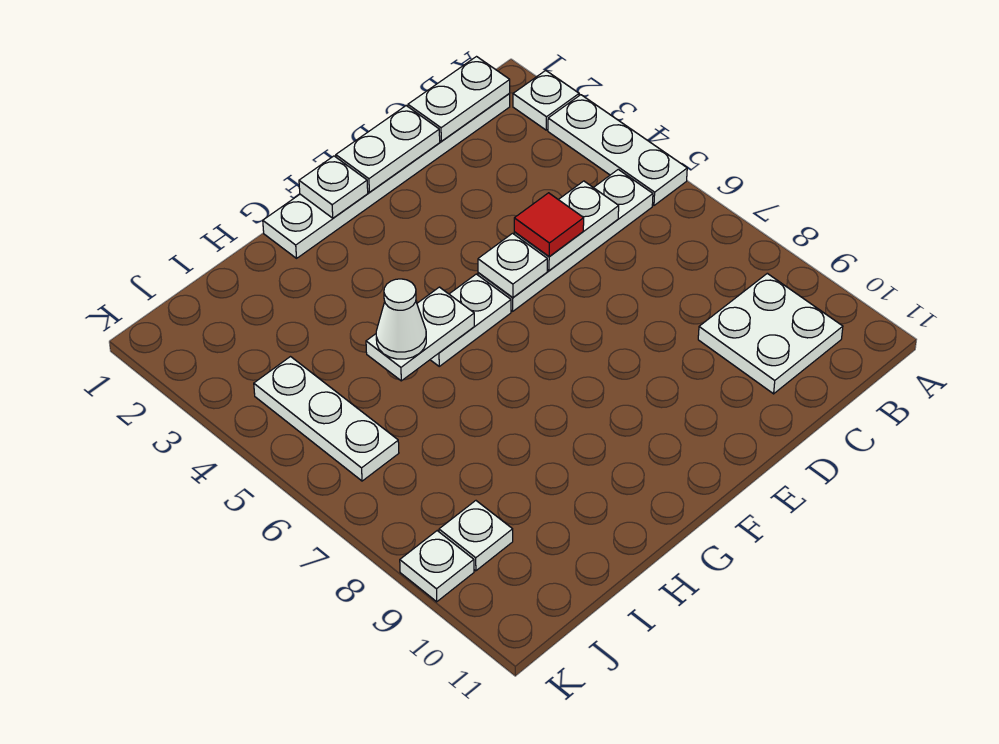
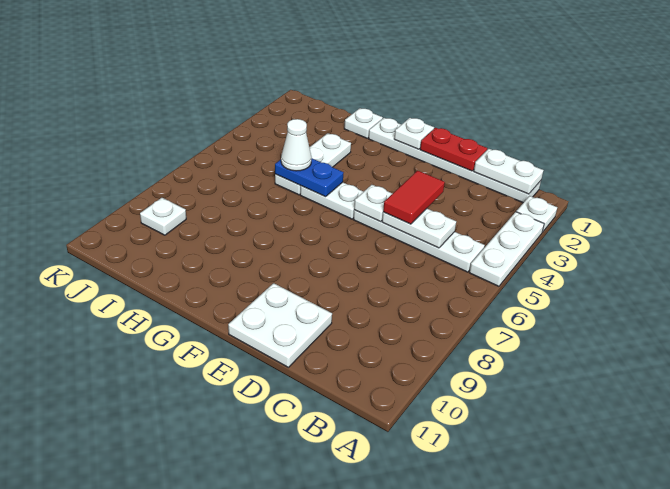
white 2x2 plate [698,273,843,394] -> white 2x2 plate moved to [228,283,332,367]
white 1x2 plate [336,106,440,192] -> red 1x2 plate [420,128,487,171]
red 1x1 tile [514,193,584,257] -> red 1x2 tile [383,171,445,224]
white 1x2 plate [366,287,474,381] -> blue 1x2 plate [275,158,344,197]
white 1x3 plate [254,357,399,481] -> white 1x3 plate moved to [275,133,351,195]
white 1x1 plate [400,531,474,602] -> white 1x1 plate moved to [344,108,383,138]

